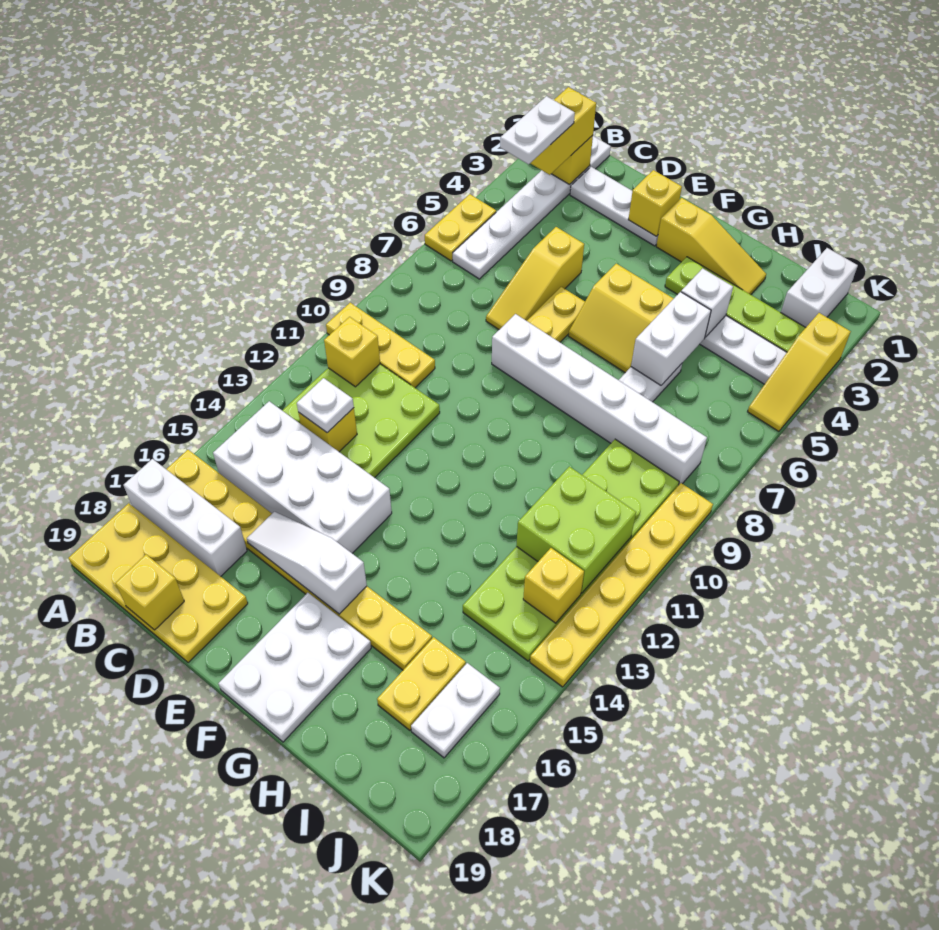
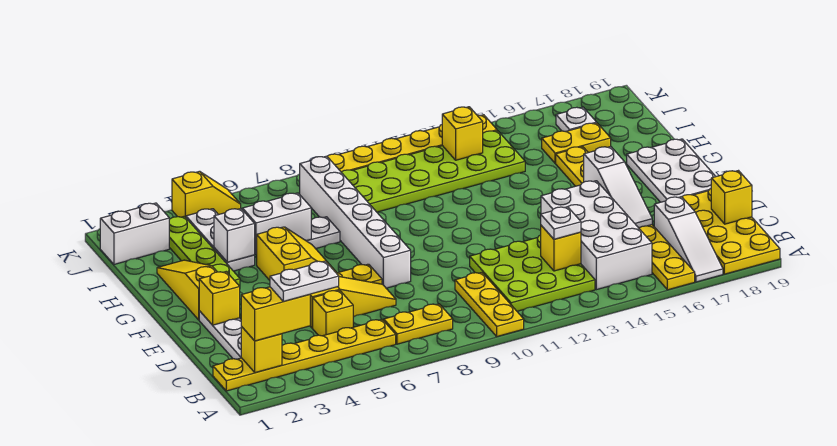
yellow 1x2 plate [425,194,496,261] -> yellow 1x2 plate moved to [384,304,453,344]
white 1x3 brick [124,459,247,576] -> white 1x3 slope [654,197,723,282]
white 1x6 plate [453,136,611,279] -> yellow 1x6 plate [213,320,396,391]
yellow 1x1 brick [324,317,380,387] -> yellow 1x1 brick moved to [313,290,353,336]
white 2x3 plate [218,593,371,742] -> white 2x3 plate turned to [627,139,716,202]
lime 2x2 brick [516,466,636,593] -> none
white 1x2 plate [411,663,500,758] -> white 1x1 plate [556,107,597,132]
yellow 1x3 slope [748,313,851,431] -> yellow 1x2 slope [172,171,241,217]

